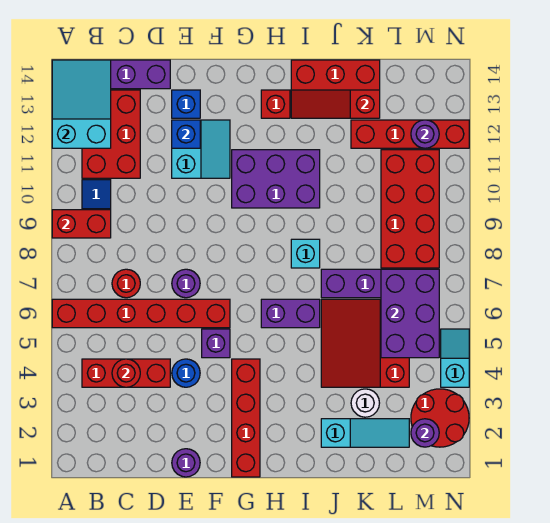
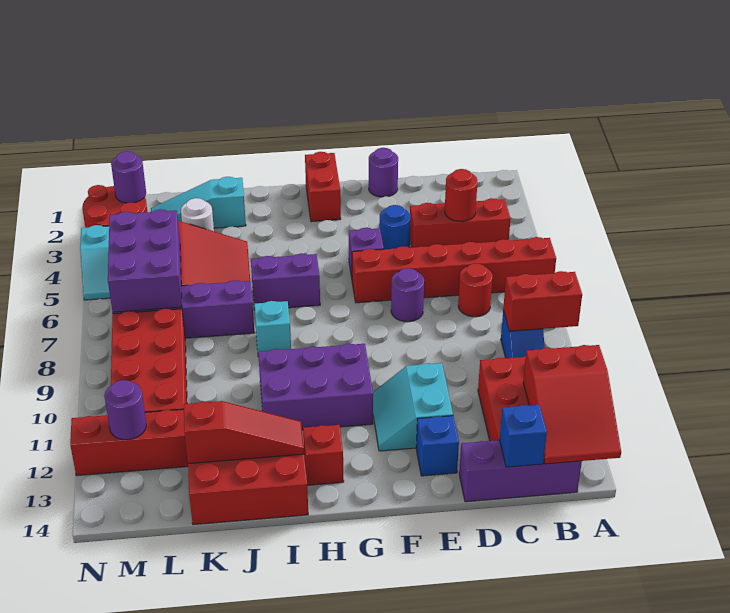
cyan 2x3 slope [52,60,111,148] -> red 2x3 slope [523,345,621,464]
blue 1x1 brick [172,120,200,148] -> blue 1x1 brick moved to [500,405,547,467]
red 1x4 brick [232,359,260,477] -> red 1x2 brick [305,152,341,222]

